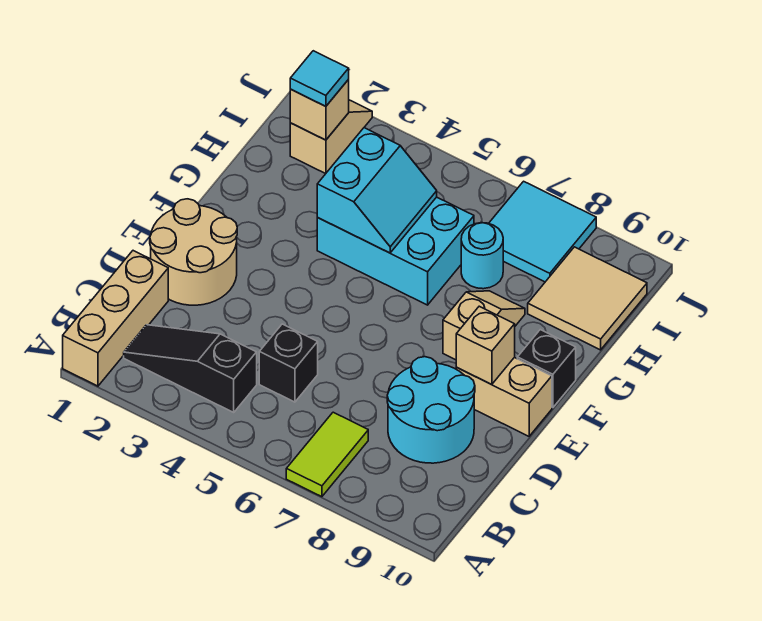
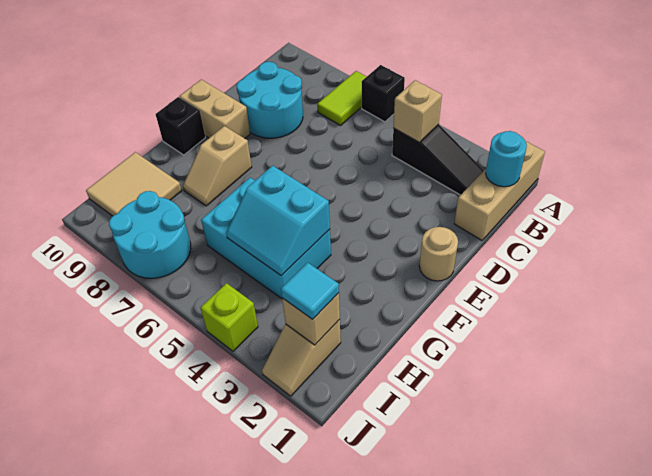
black 1x1 brick [259,324,318,402] -> black 1x1 brick moved to [362,65,405,122]
tan 2x2 round brick [150,199,237,305] -> tan 1x1 round brick [419,227,458,281]
tan 1x1 brick [456,306,515,385] -> tan 1x1 brick moved to [393,80,442,143]
cyan 2x2 slope [317,128,437,253] -> cyan 2x2 slope turned to [226,166,330,276]
cyan 1x1 round brick [461,223,503,289] -> cyan 1x1 round brick moved to [486,131,527,187]
cyan 2x2 tile [489,181,596,282] -> cyan 2x2 round brick [109,191,191,278]
none -> lime 1x1 brick [200,283,258,351]

